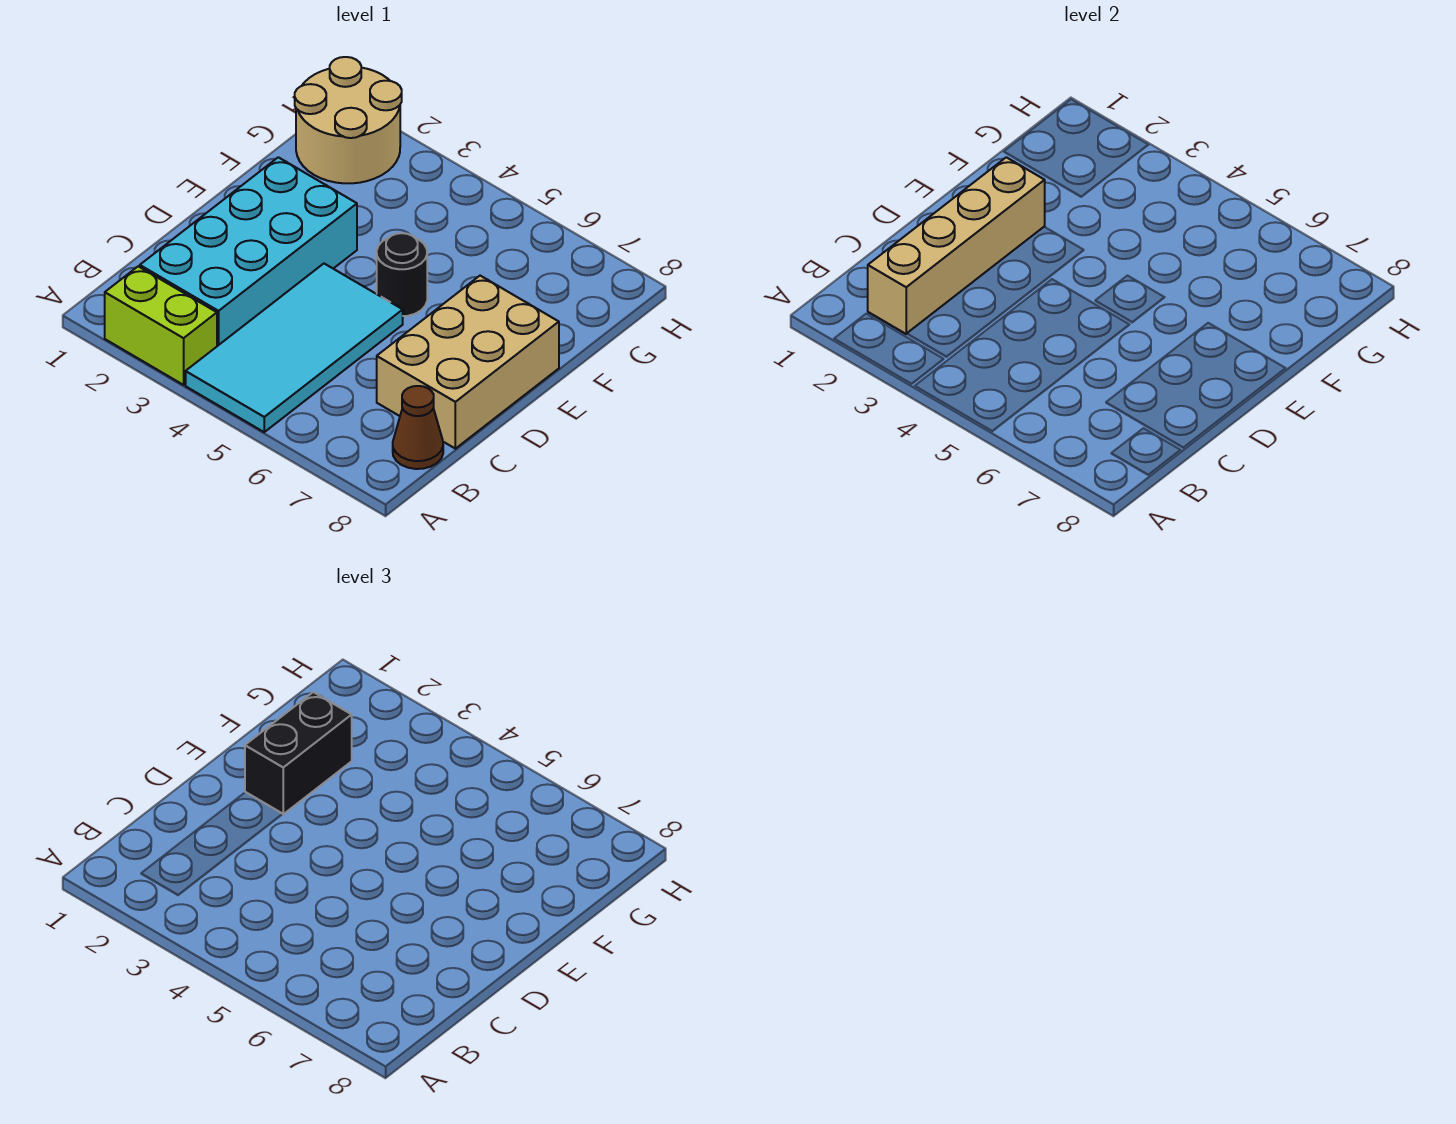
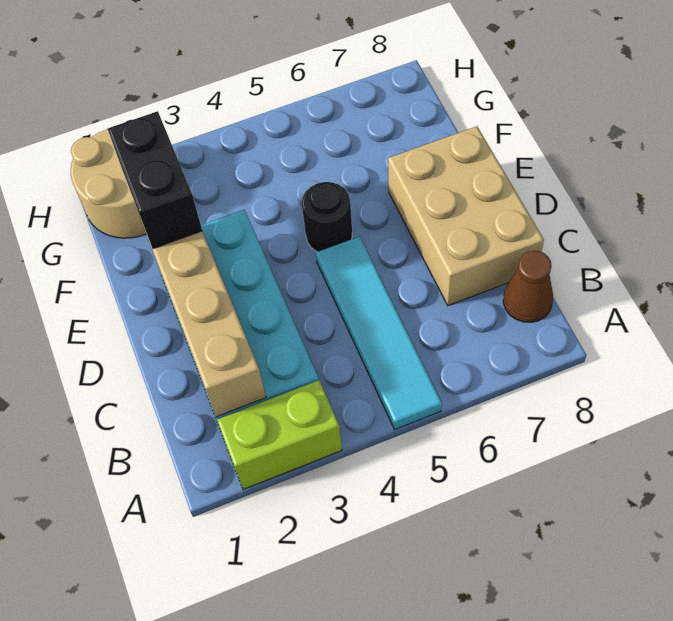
cyan 2x4 tile [186,264,403,432] -> cyan 1x4 tile [316,237,442,430]

